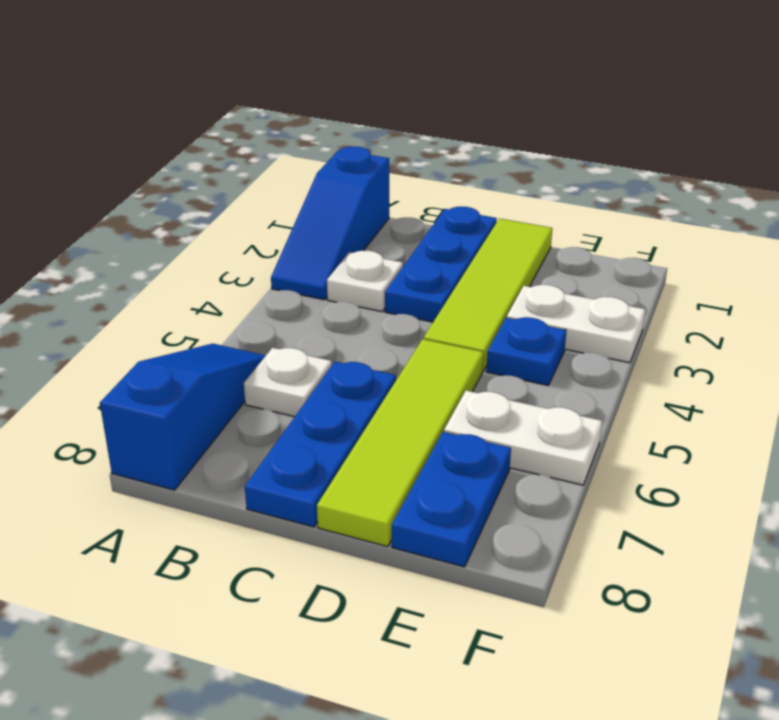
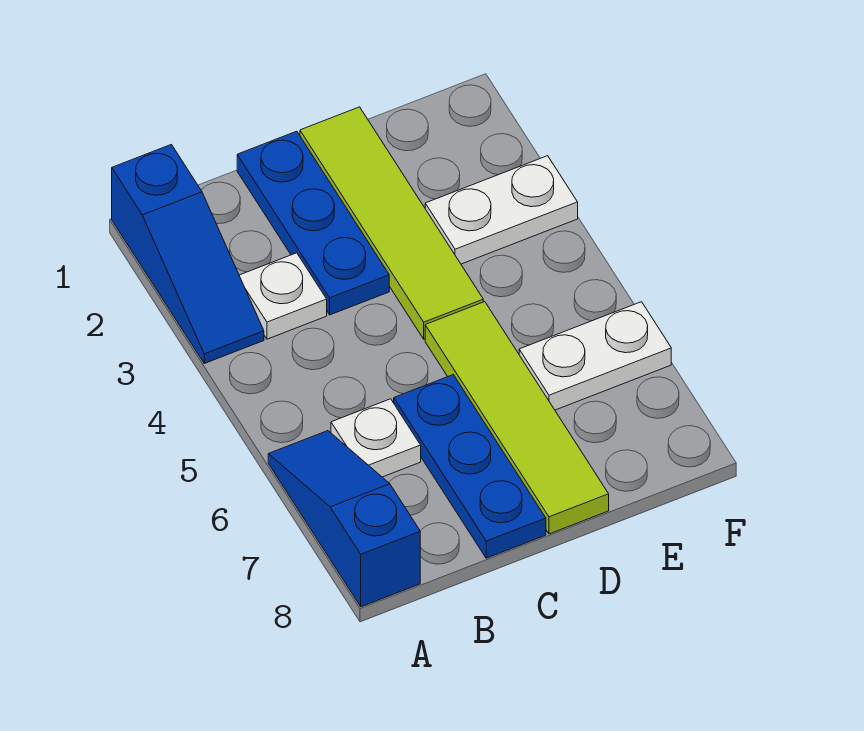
blue 1x1 plate [486,317,567,385] -> none
blue 1x2 plate [392,432,511,567] -> none

